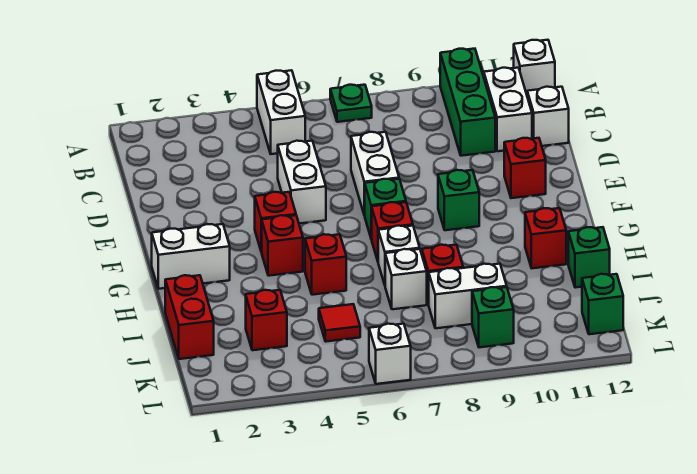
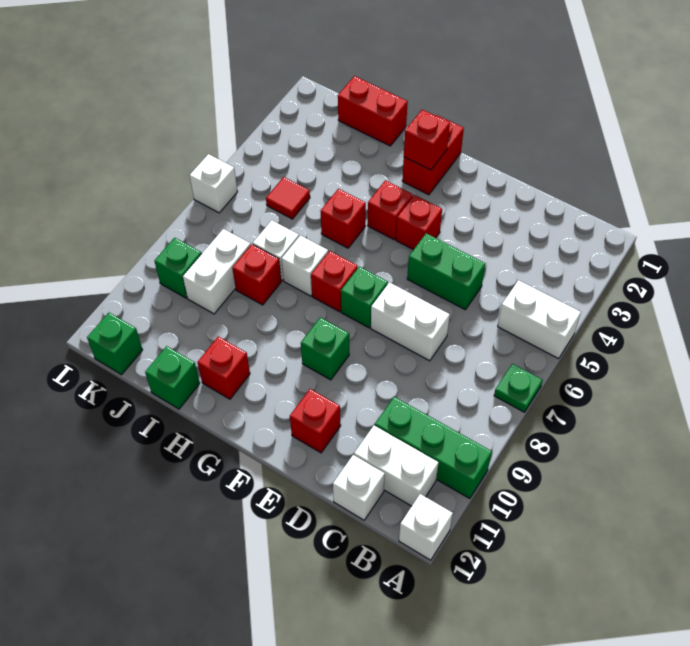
white 1x2 brick [278,141,326,224] -> green 1x2 brick [407,233,485,310]
white 1x2 brick [152,224,230,289] -> red 1x2 brick [402,115,464,195]
red 1x1 brick [246,290,287,350] -> red 1x1 brick moved to [404,110,450,170]

